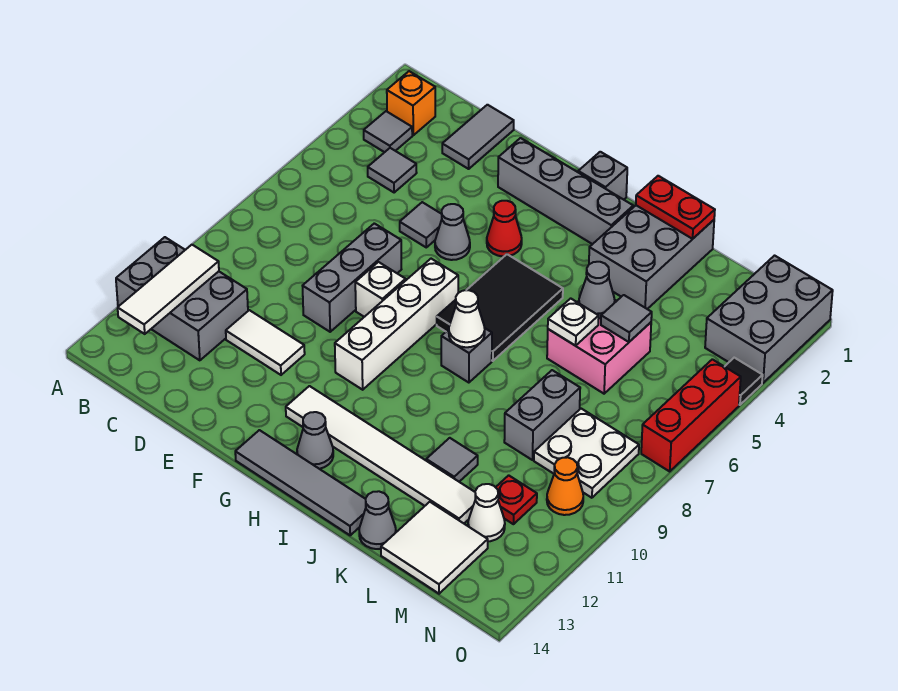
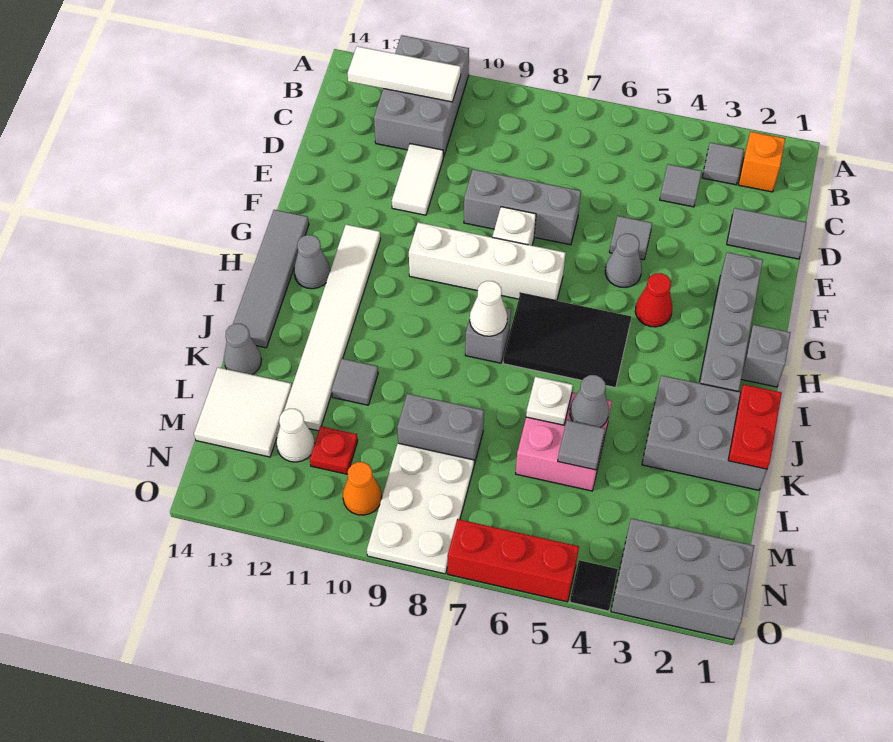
white 2x2 plate [534,409,639,498] -> white 2x3 plate [367,443,474,574]

